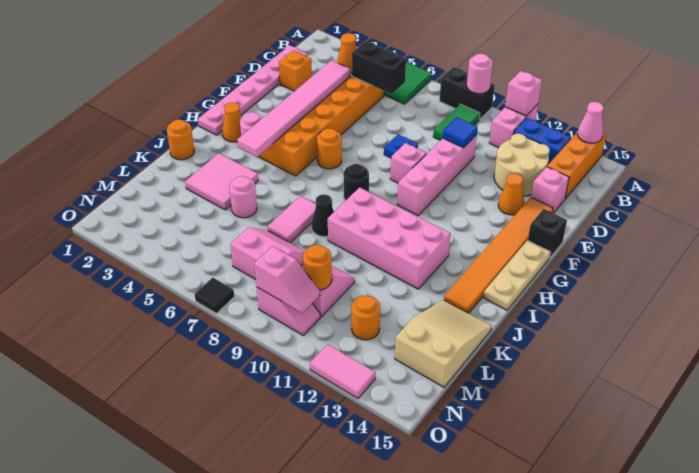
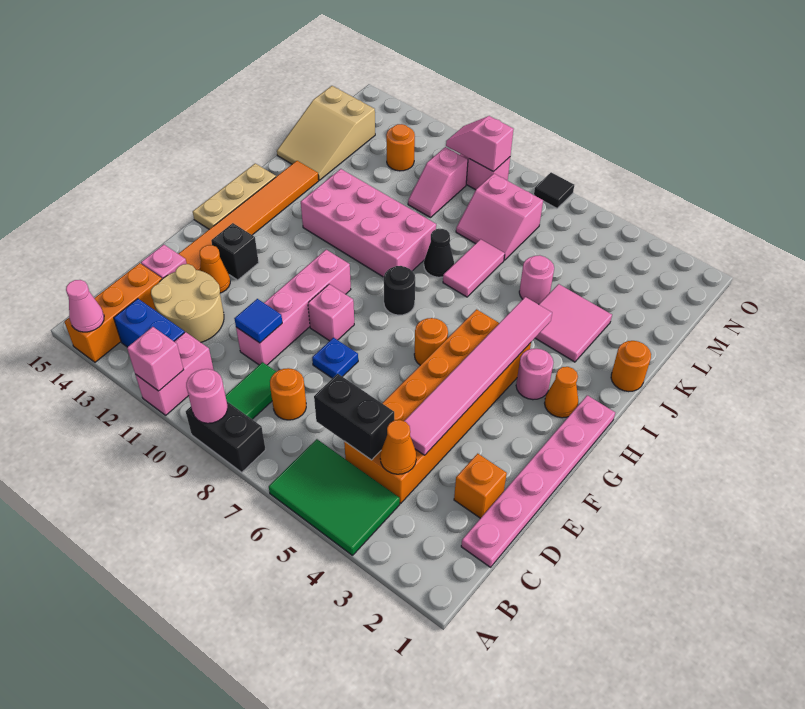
black 1x1 brick [528,209,567,258] -> black 1x1 brick moved to [211,223,259,280]
orange 1x1 round brick [303,245,332,290] -> orange 1x1 round brick moved to [270,368,306,420]
pink 1x2 tile [310,344,375,398] -> none

